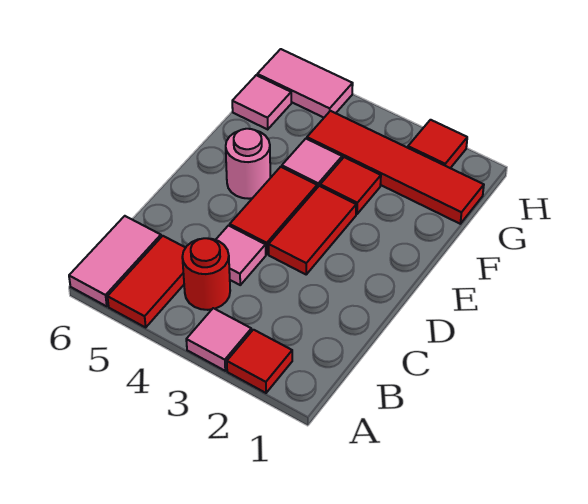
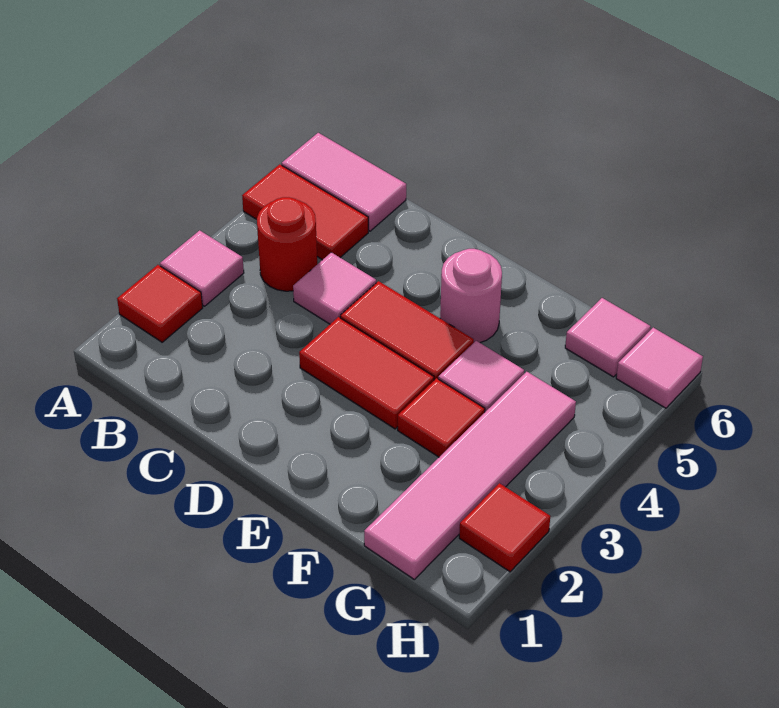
red 1x4 tile [307,111,484,224] -> pink 1x4 tile [364,372,576,579]
pink 1x2 tile [257,49,353,118] -> pink 1x1 tile [616,328,703,408]

